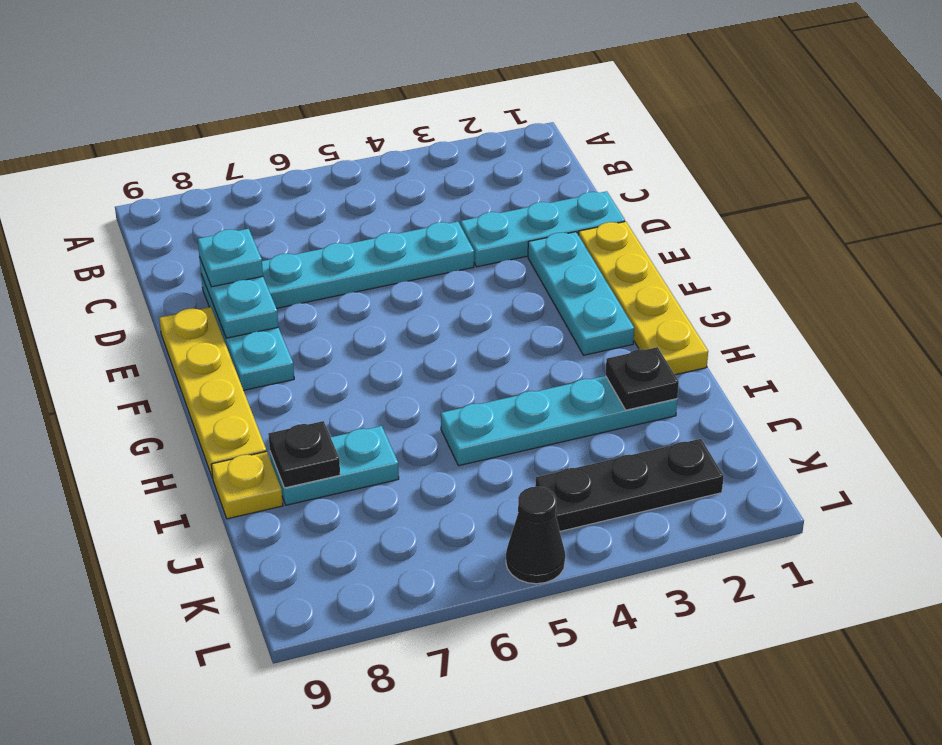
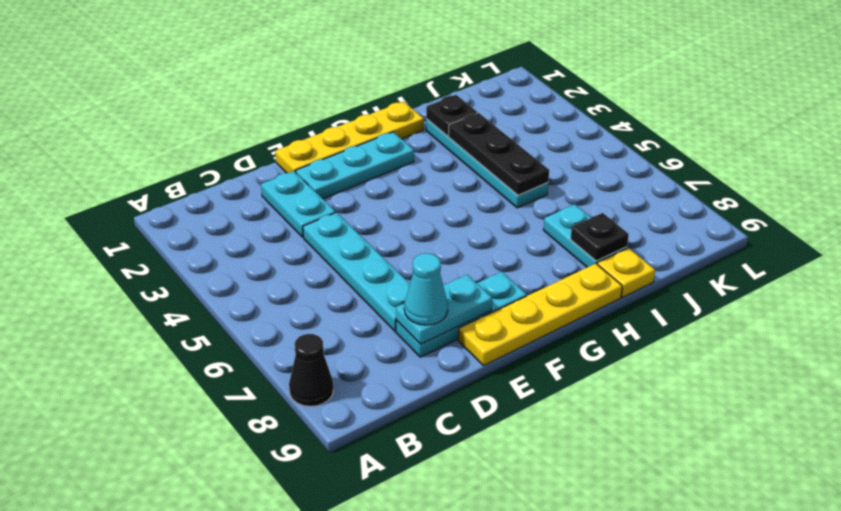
cyan 1x3 plate [461,191,625,267] -> cyan 1x2 plate [261,171,336,237]
cyan 1x1 plate [198,229,263,287] -> cyan 1x1 cone [404,253,448,325]
black 1x3 plate [535,439,724,531] -> black 1x3 plate moved to [448,113,549,195]
black 1x1 cone [506,487,565,584] -> black 1x1 cone moved to [289,334,333,407]

